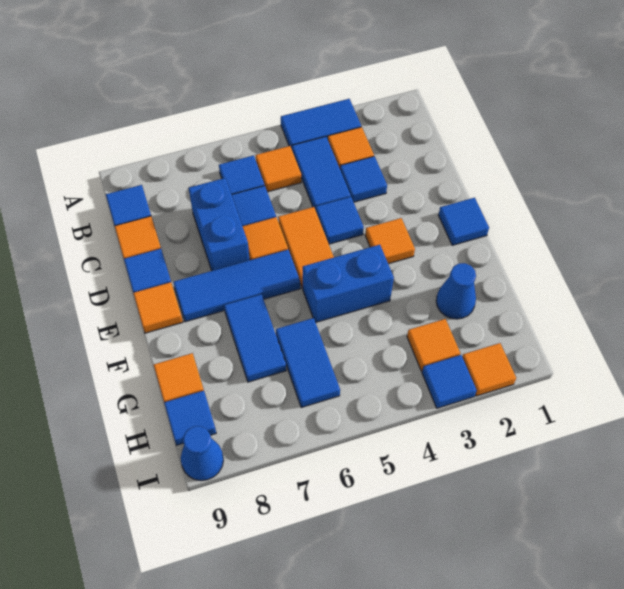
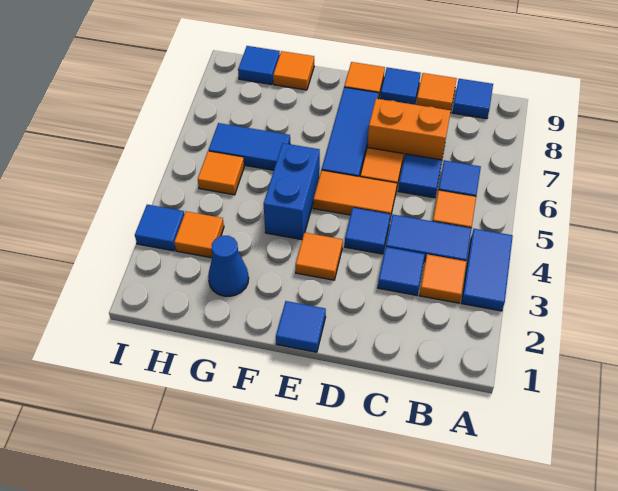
blue 1x2 brick [189,178,249,271] -> orange 1x2 brick [367,99,451,162]
blue 1x2 tile [224,294,286,382] -> none
orange 1x1 tile [462,343,516,396] -> orange 1x1 tile moved to [198,151,244,195]
blue 1x1 cone [181,426,223,481] -> none

